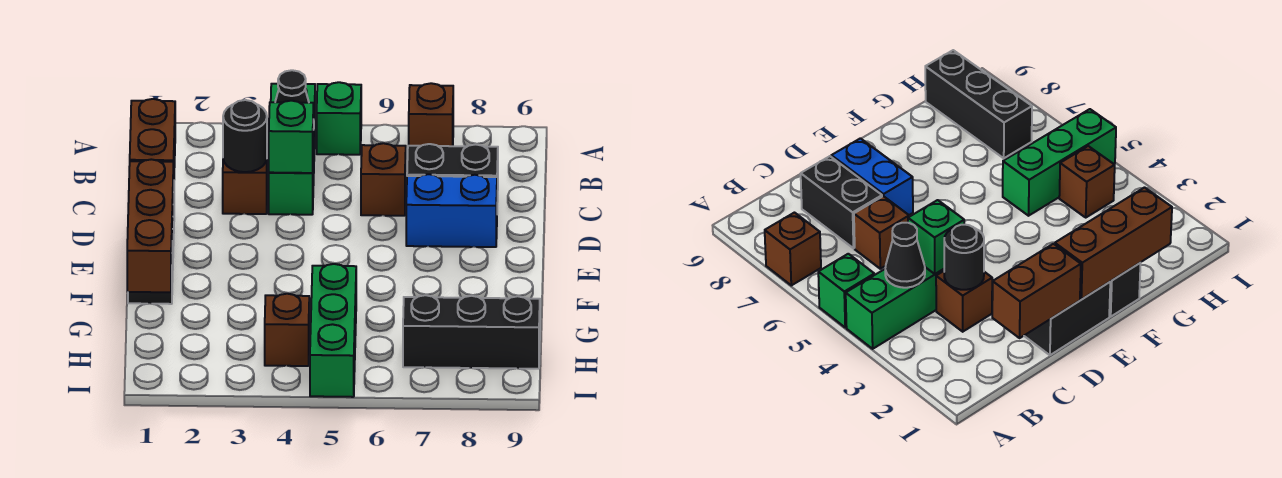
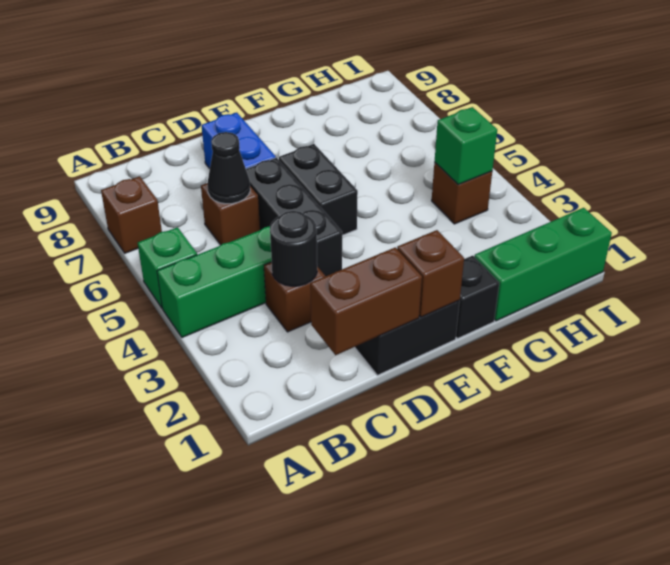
black 1x1 cone [275,70,314,130] -> black 1x1 cone moved to [208,132,250,204]
green 1x1 brick [269,101,313,173] -> green 1x1 brick moved to [435,107,497,185]
black 1x2 brick [407,144,498,202] -> black 1x2 brick moved to [279,144,358,235]
brown 1x3 brick [127,159,174,292] -> brown 1x1 brick [397,230,464,317]
green 1x3 brick [310,264,356,397] -> green 1x3 brick moved to [474,208,612,321]
black 1x3 brick [403,295,540,369] -> black 1x3 brick moved to [246,158,342,276]

